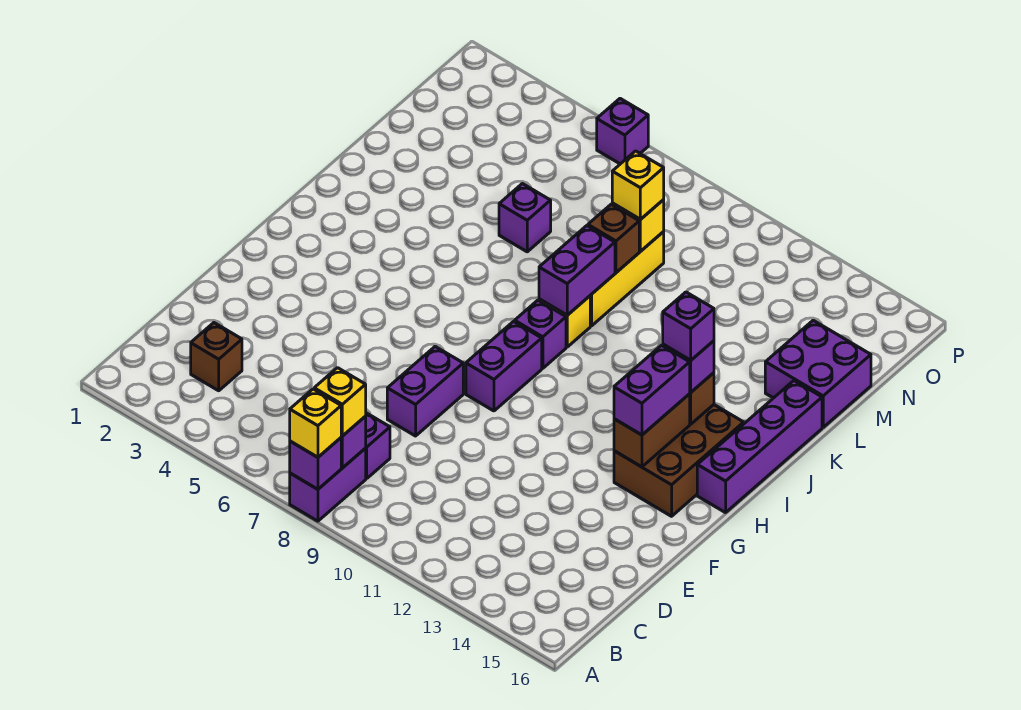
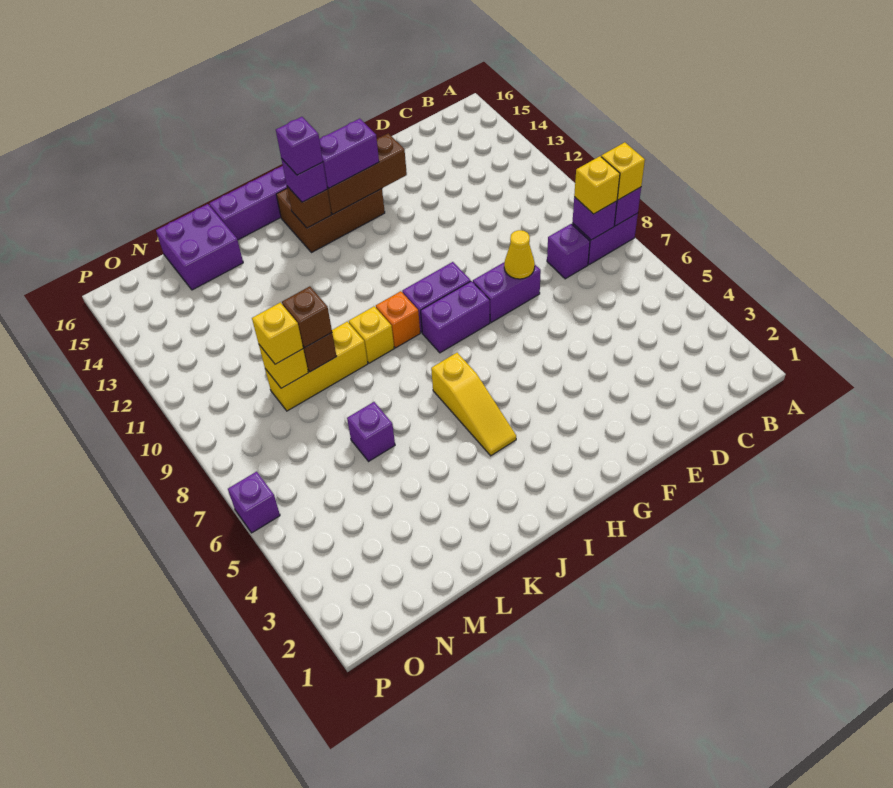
brown 1x1 brick [191,323,242,391] -> brown 1x1 brick moved to [282,286,332,348]
none -> yellow 1x1 cone [504,230,535,279]
brown 1x2 brick [614,394,690,467] -> brown 1x3 brick [327,133,407,214]
none -> yellow 1x3 slope [431,353,516,456]
purple 1x1 brick [515,300,566,368] -> orange 1x1 brick [376,291,420,348]
purple 1x2 brick [539,226,615,315] -> purple 1x2 brick moved to [421,281,490,353]

